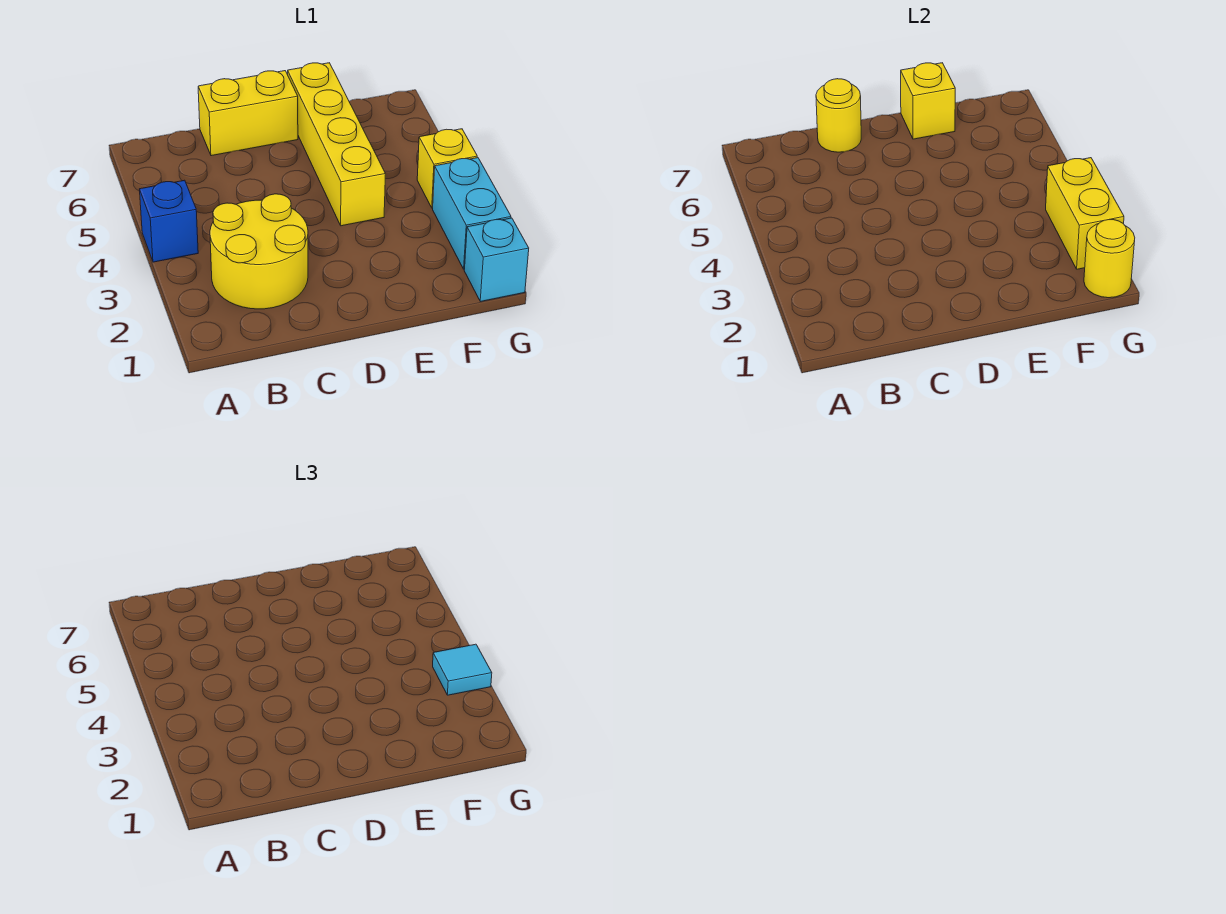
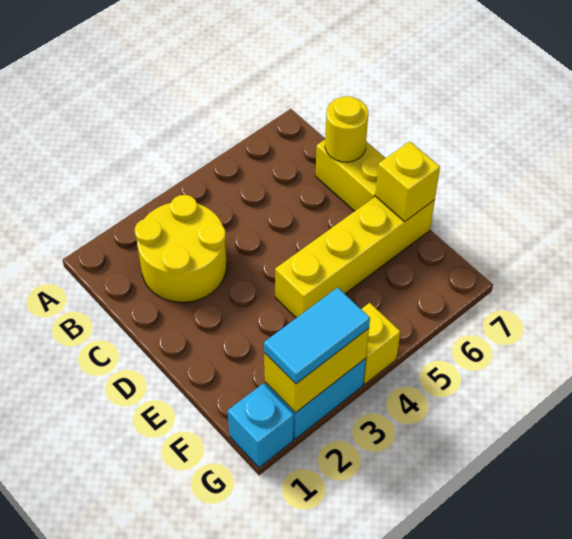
blue 1x1 brick [140,180,198,262] -> none
yellow 1x1 round brick [1084,220,1135,298] -> none
cyan 1x1 tile [433,644,492,695] -> cyan 1x2 tile [264,287,370,384]

